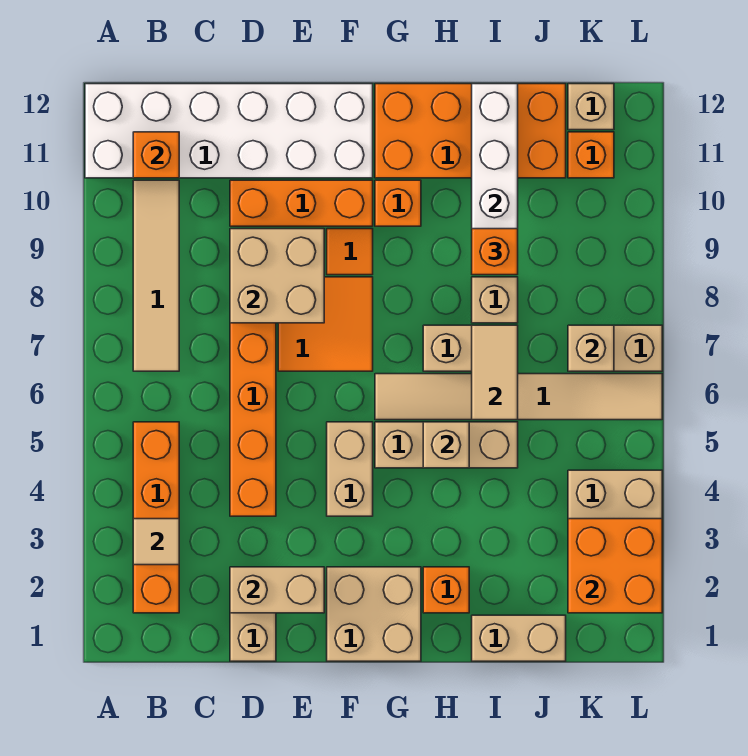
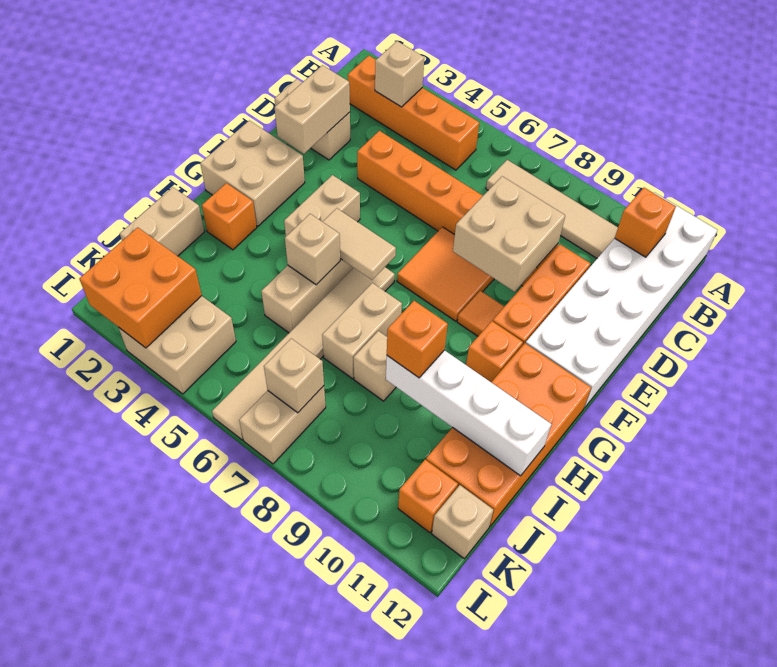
tan 1x1 tile [133,519,179,565] -> tan 1x1 brick [375,41,424,107]
tan 1x2 brick [327,422,373,516] -> tan 1x2 brick turned to [284,175,360,236]
tan 1x2 tile [472,325,518,420] -> tan 1x2 tile moved to [323,208,396,280]

